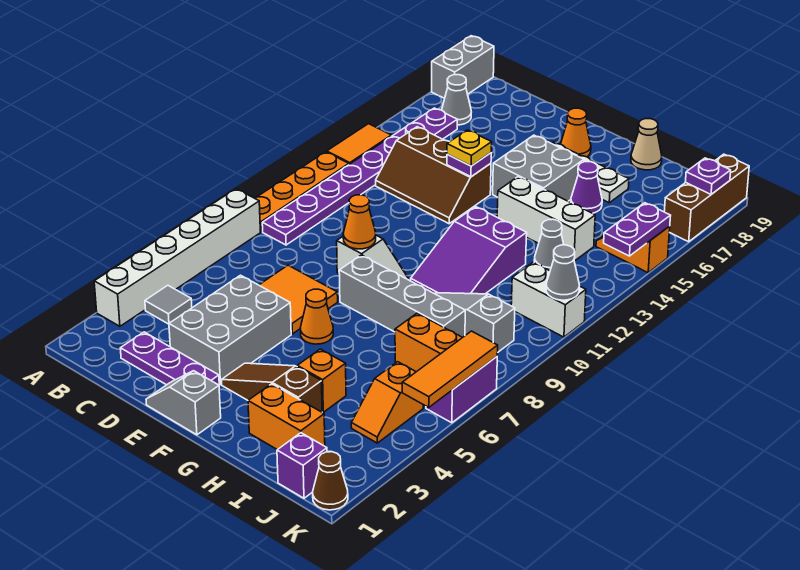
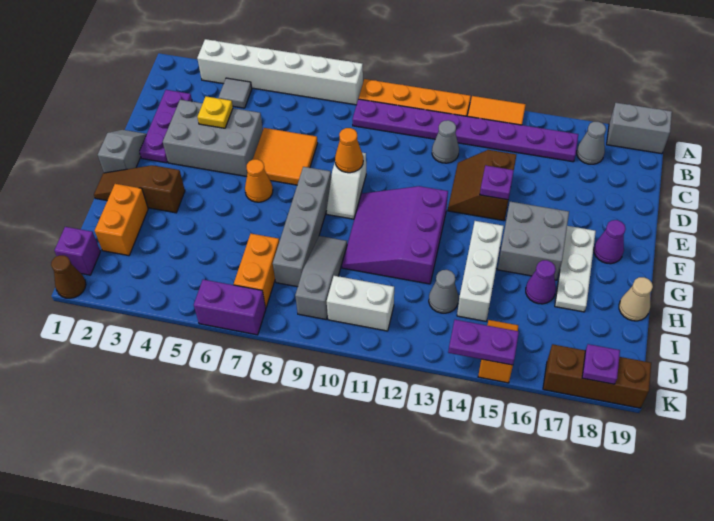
brown 2x3 slope [376,127,491,224] -> brown 2x2 slope [448,150,516,221]
yellow 1x1 plate [447,130,492,166] -> yellow 1x1 plate moved to [197,97,233,128]
brown 1x3 slope [222,363,322,412] -> brown 1x3 slope turned to [94,165,185,213]
orange 1x1 cone [561,108,591,157] -> purple 1x1 cone [594,220,626,264]
purple 2x3 slope [411,207,527,294] -> purple 3x3 slope [342,186,448,284]
orange 1x1 brick [297,349,346,412] -> none
orange 1x2 slope [351,362,423,443] -> none
white 1x2 brick [511,262,586,337] -> white 1x2 brick turned to [327,276,394,331]
orange 1x3 tile [402,331,498,407] -> none
grey 1x1 cone [546,245,579,300] -> grey 1x1 cone moved to [432,120,459,163]

